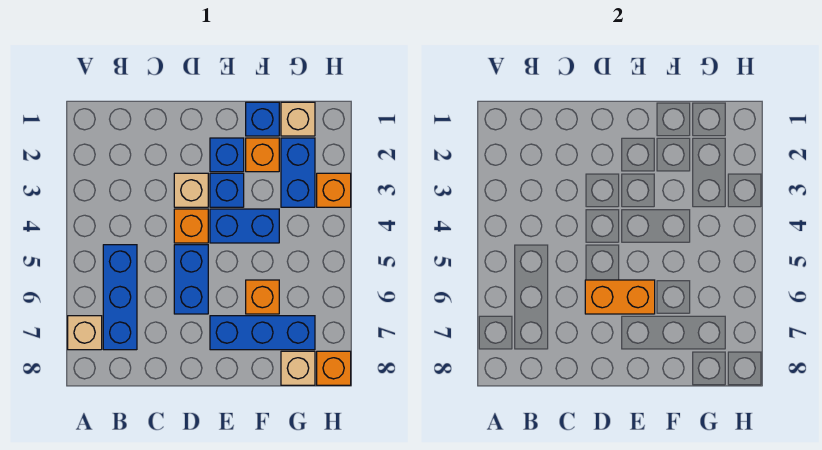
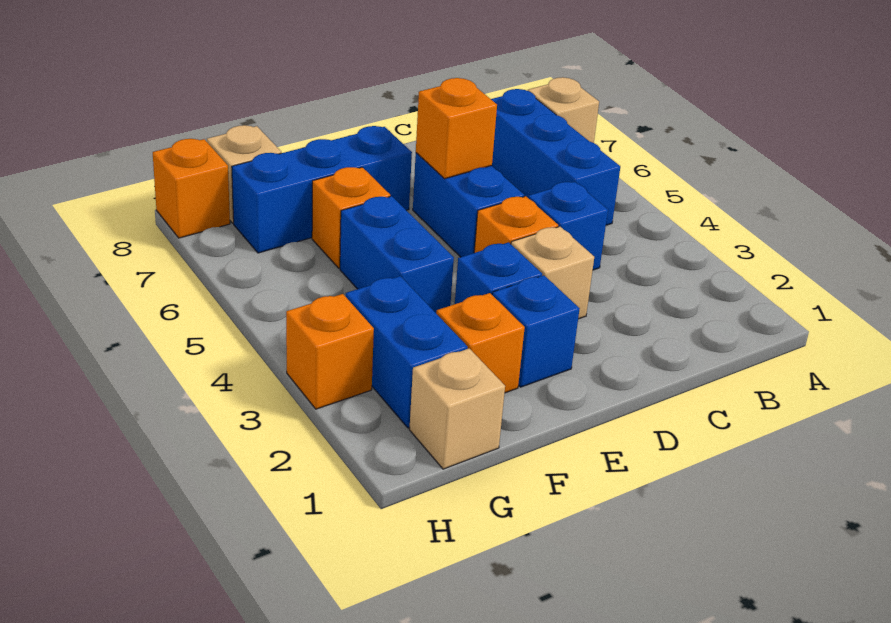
orange 1x2 brick [585,280,655,314] -> orange 1x1 brick [416,78,497,179]
blue 1x2 brick [210,209,279,243] -> blue 1x2 brick turned to [340,196,454,313]
blue 1x1 brick [246,102,279,136] -> blue 1x1 brick moved to [528,182,608,270]

